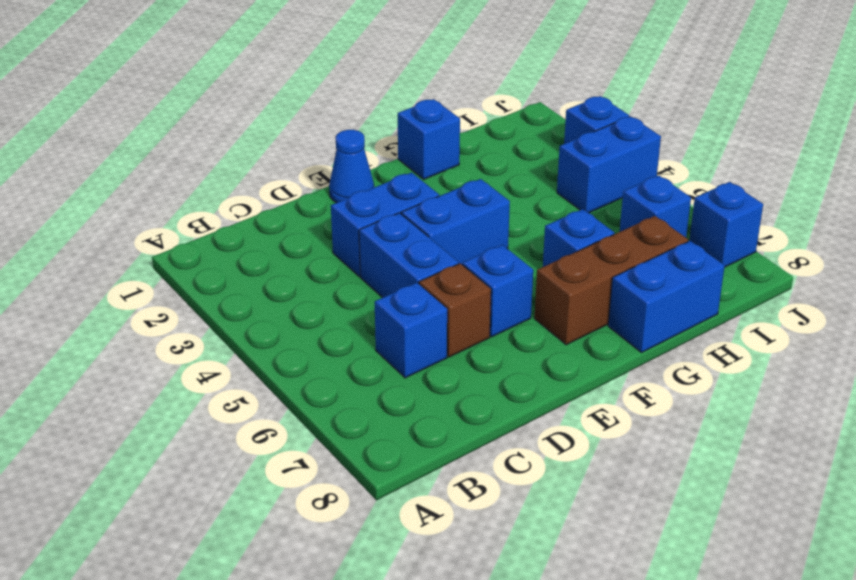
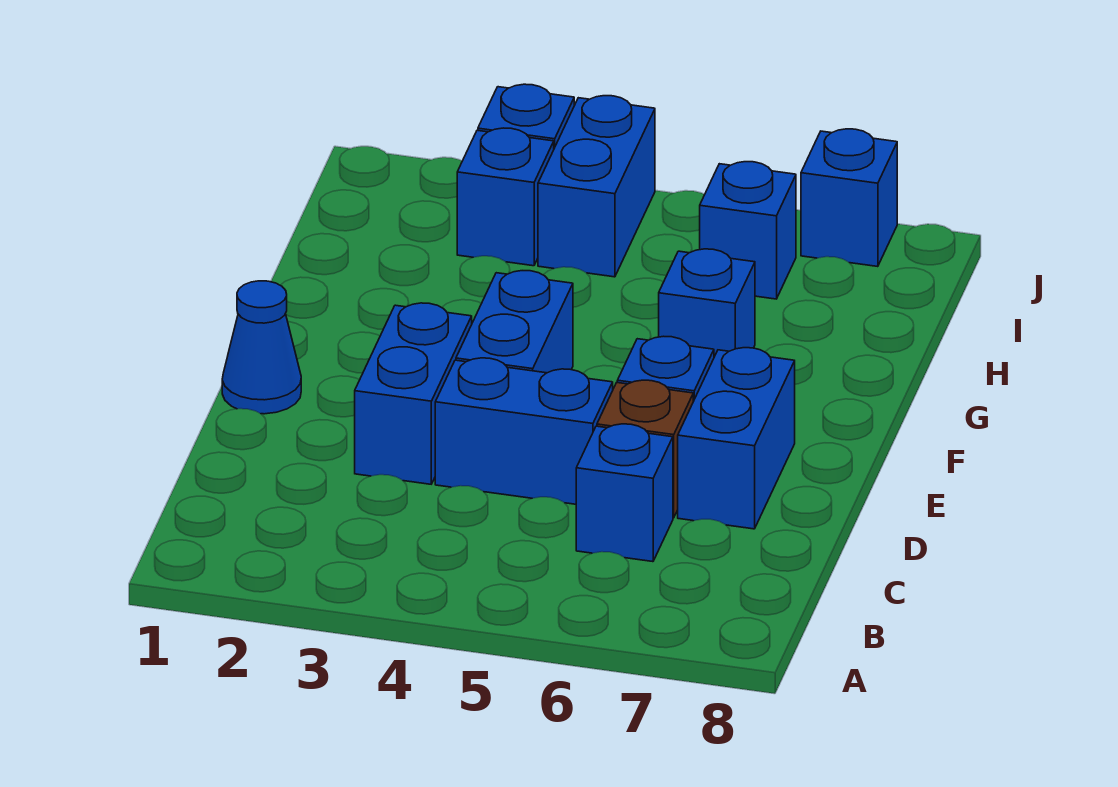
brown 1x3 brick [534,216,688,345] -> none
blue 1x1 brick [398,99,460,179] -> blue 1x1 brick moved to [457,128,554,266]
blue 1x2 brick [608,241,725,353] -> blue 1x2 brick moved to [678,348,795,529]

